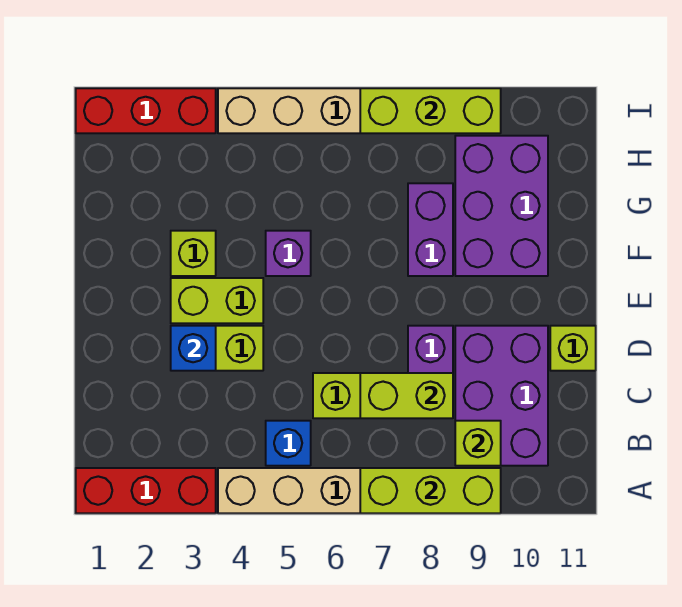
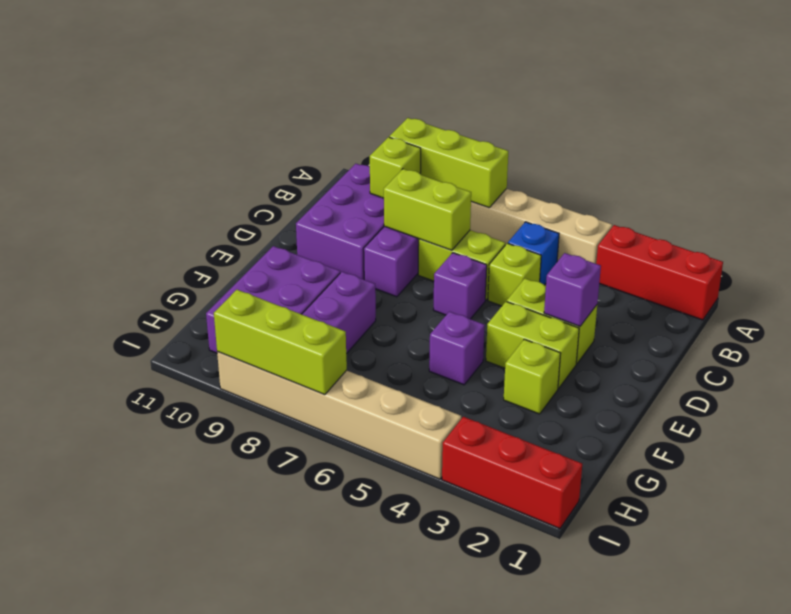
blue 1x1 brick [171,326,216,371] -> purple 1x1 brick [544,253,601,326]
none -> purple 1x1 brick [434,253,487,319]
lime 1x1 brick [550,326,596,371] -> lime 1x1 brick moved to [488,243,541,306]

